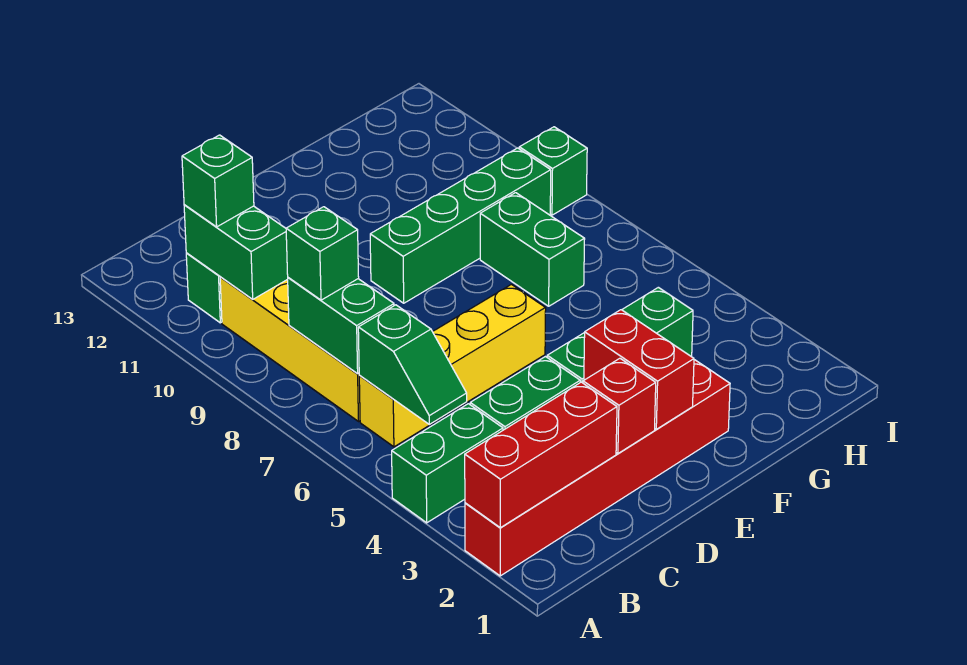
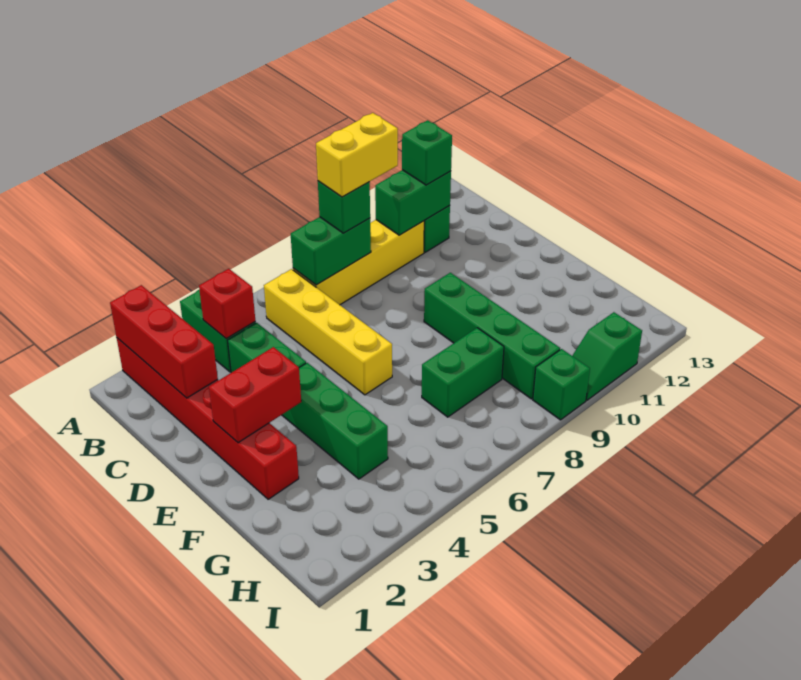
green 1x2 slope [358,305,467,424] -> green 1x2 slope moved to [572,312,642,400]
none -> yellow 1x2 brick [316,113,398,197]
red 1x1 brick [583,358,656,453] -> red 1x1 brick moved to [199,269,255,339]

